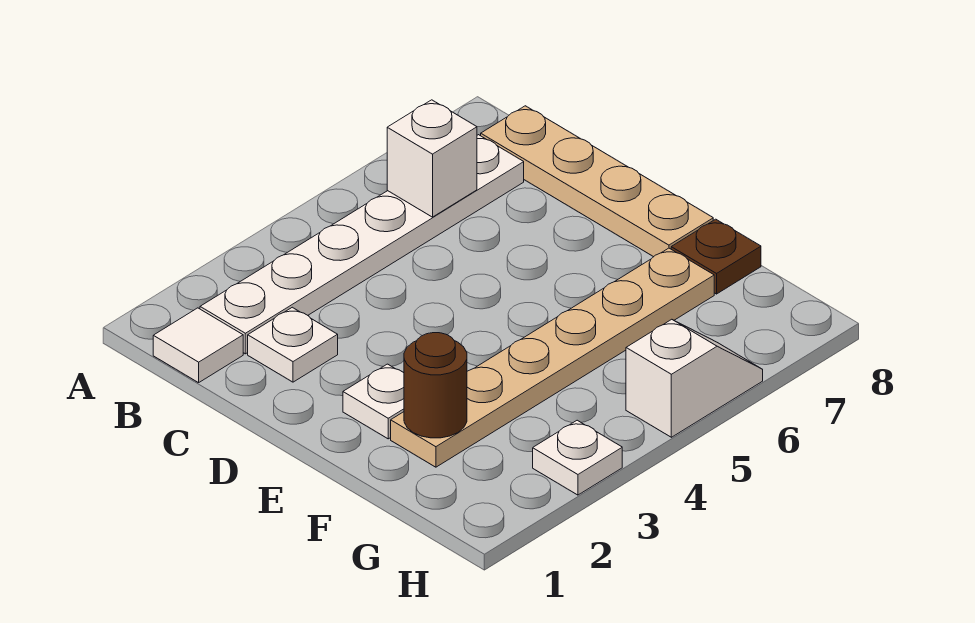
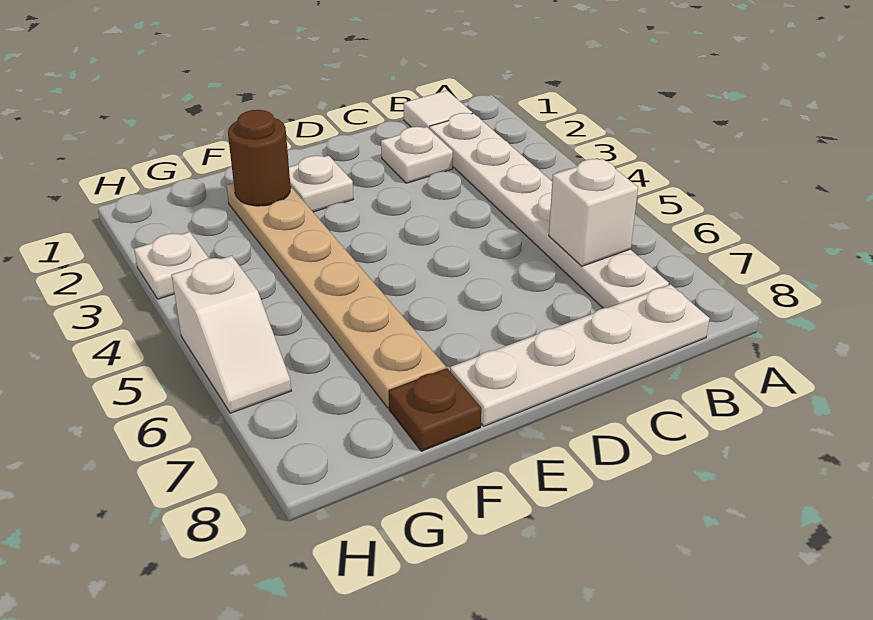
tan 1x4 plate [481,106,713,257] -> white 1x4 plate [450,284,710,426]

